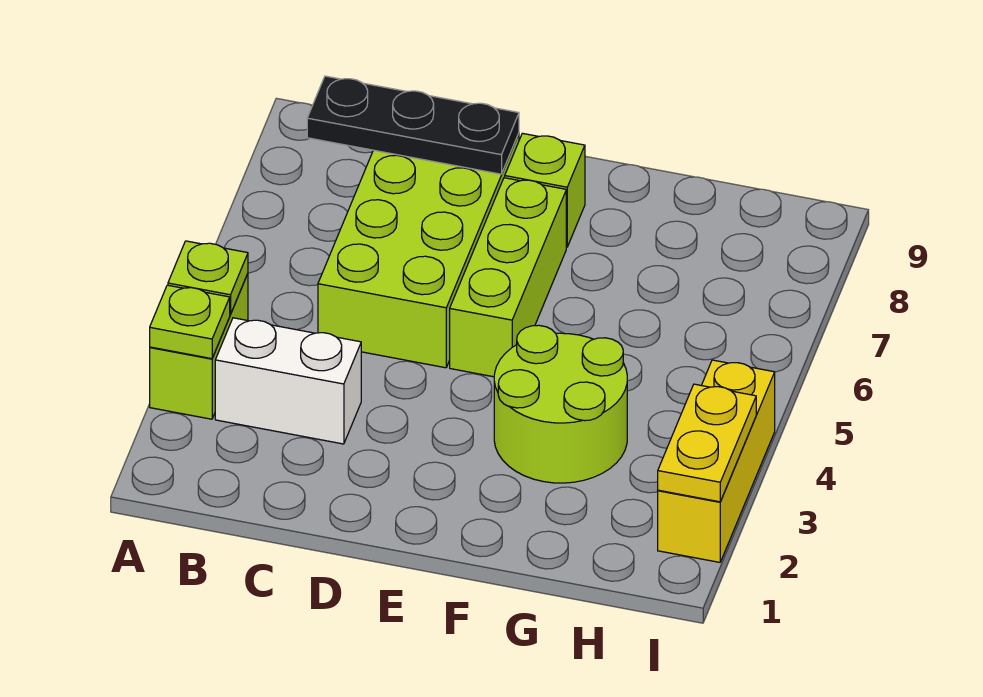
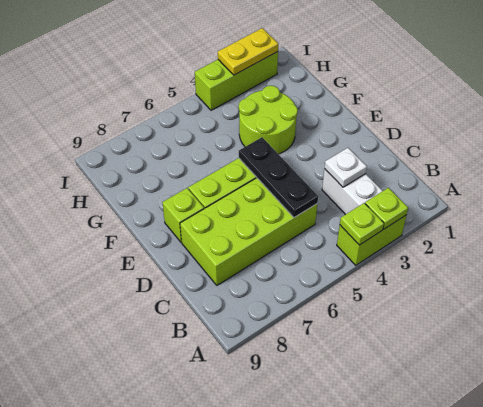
black 1x3 plate [307,76,519,174] -> black 1x3 plate moved to [239,137,318,218]
none -> white 1x1 plate [325,148,367,187]
yellow 1x3 brick [658,360,775,562] -> lime 1x3 brick [195,52,278,110]

